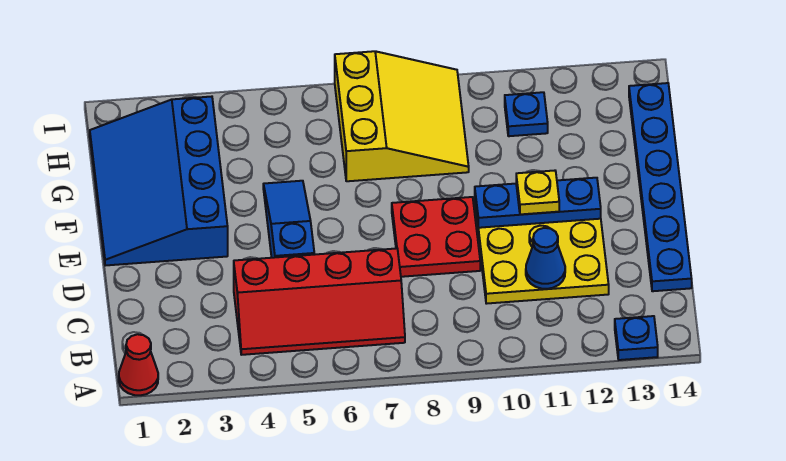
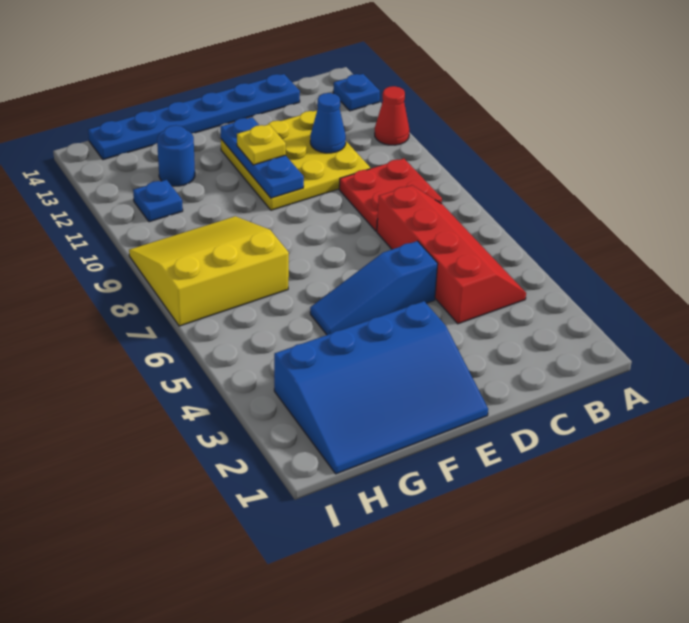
red 1x1 cone [119,334,158,395] -> red 1x1 cone moved to [375,86,409,145]
red 2x2 plate [392,197,480,277] -> red 2x2 plate moved to [339,158,442,231]
none -> blue 1x1 round brick [157,125,195,186]

